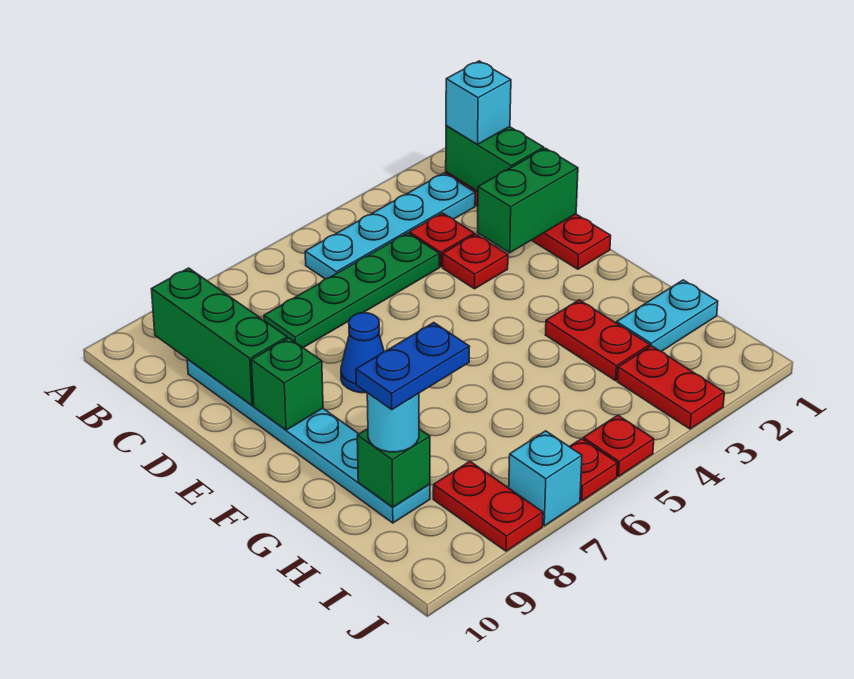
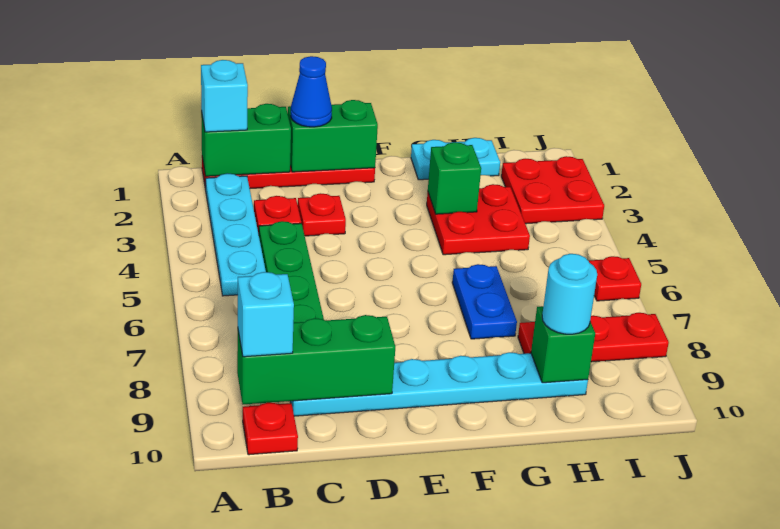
green 1x2 brick [477,148,578,253] -> green 1x2 brick turned to [288,100,378,172]
blue 1x1 cone [341,313,384,393] -> blue 1x1 cone moved to [291,56,332,127]
green 1x1 brick [251,338,323,430] -> green 1x1 brick moved to [428,142,481,214]
red 1x2 plate [546,300,650,381] -> red 2x2 plate [427,184,530,255]
cyan 1x2 plate [617,280,718,351] -> cyan 1x2 plate turned to [411,138,500,180]
blue 1x2 plate [356,323,470,409] -> blue 1x2 plate moved to [452,264,517,339]
red 1x2 plate [617,346,724,429] -> red 2x2 plate [501,156,604,224]
red 1x2 plate [433,461,543,551] -> red 1x3 plate [518,313,669,362]
red 1x1 plate [583,415,654,477] -> red 1x1 plate moved to [243,403,298,455]
cyan 1x1 brick [509,431,582,526] -> cyan 1x1 brick moved to [238,272,294,357]

